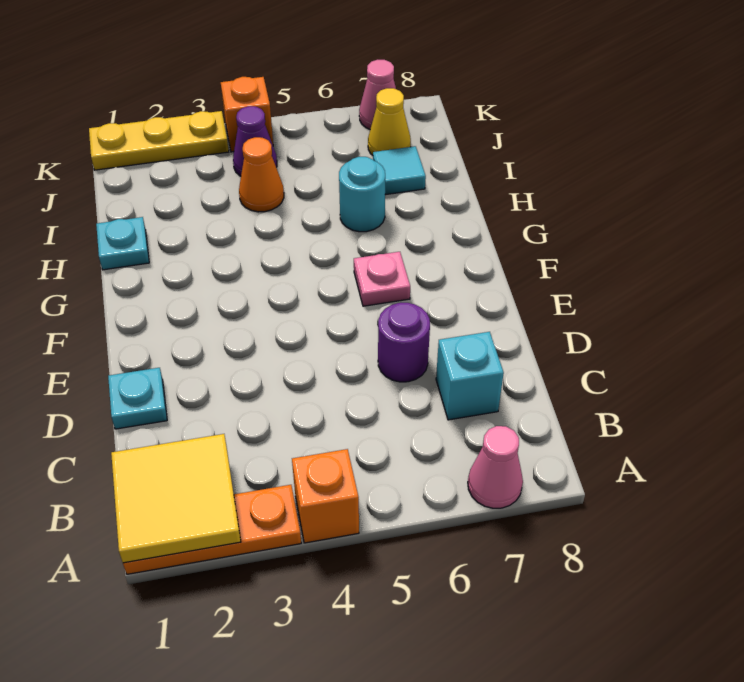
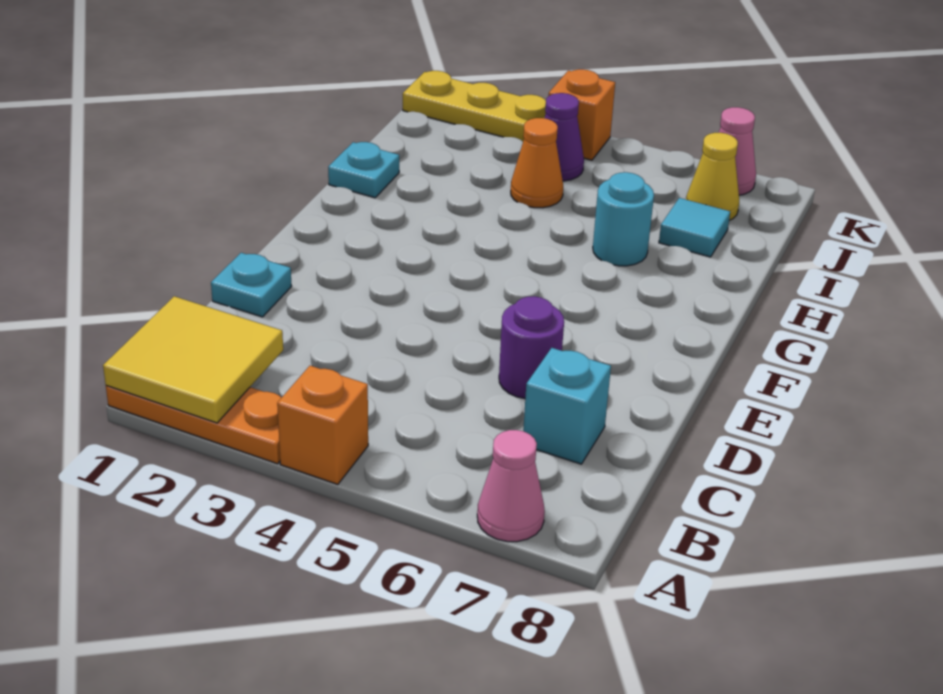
pink 1x1 plate [354,252,410,306] -> none

